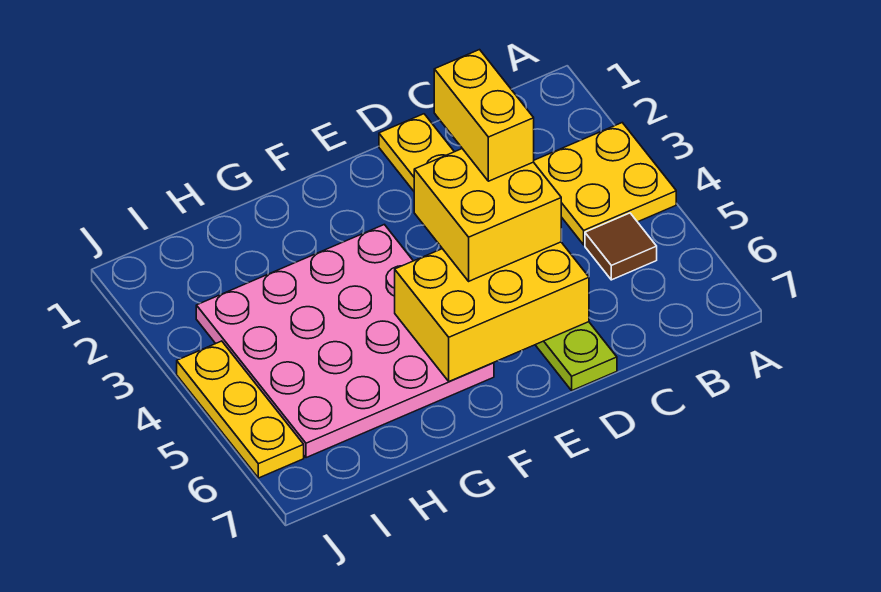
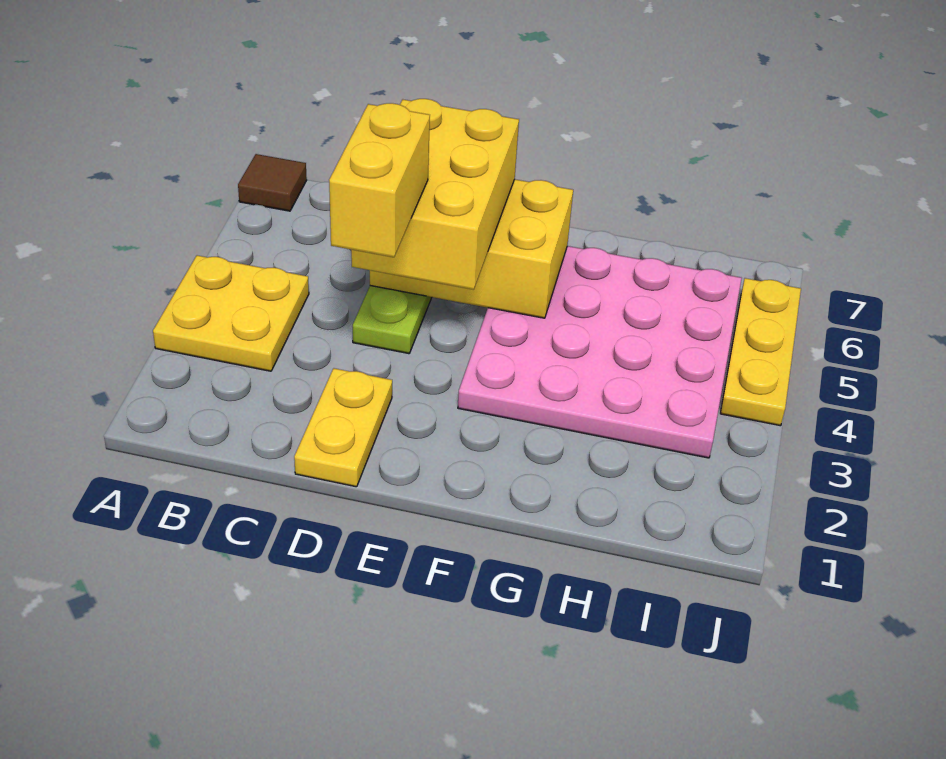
brown 1x1 tile [585,213,657,280] -> brown 1x1 tile moved to [238,154,307,211]
yellow 2x2 brick [414,149,561,281] -> yellow 2x3 brick [351,99,519,290]

